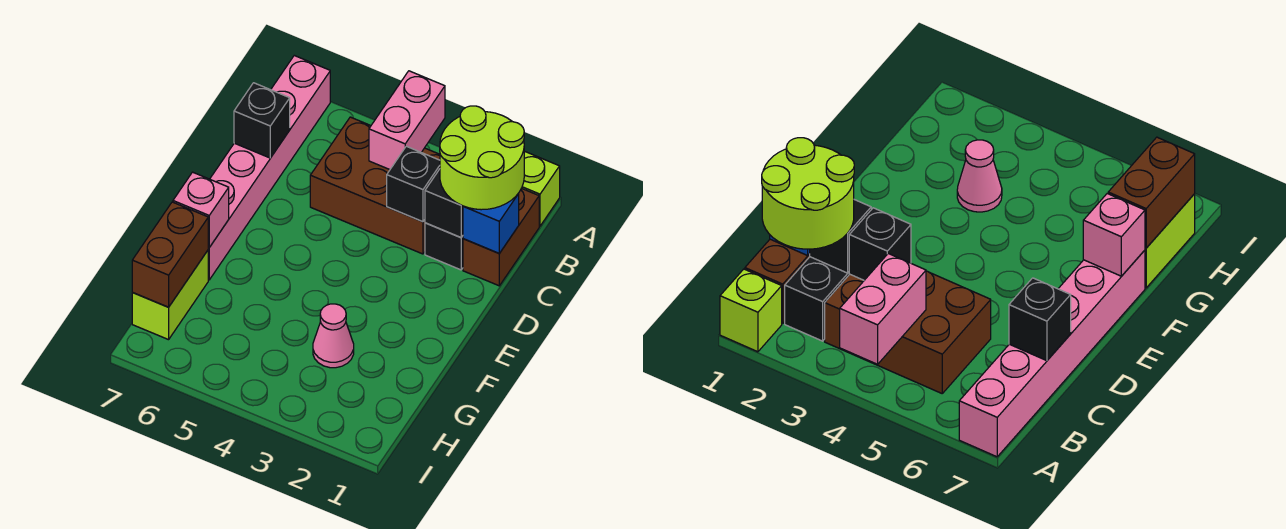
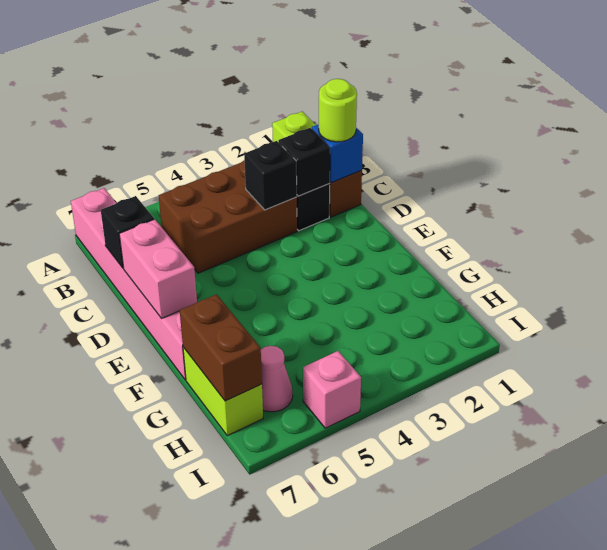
pink 1x2 brick [369,71,445,170] -> pink 1x2 brick moved to [119,219,197,319]
lime 2x2 round brick [440,106,524,210] -> lime 1x1 round brick [319,79,357,142]
pink 1x1 brick [173,172,229,247] -> pink 1x1 brick moved to [303,351,361,428]
pink 1x1 cone [313,304,354,368] -> pink 1x1 cone moved to [261,346,293,412]

